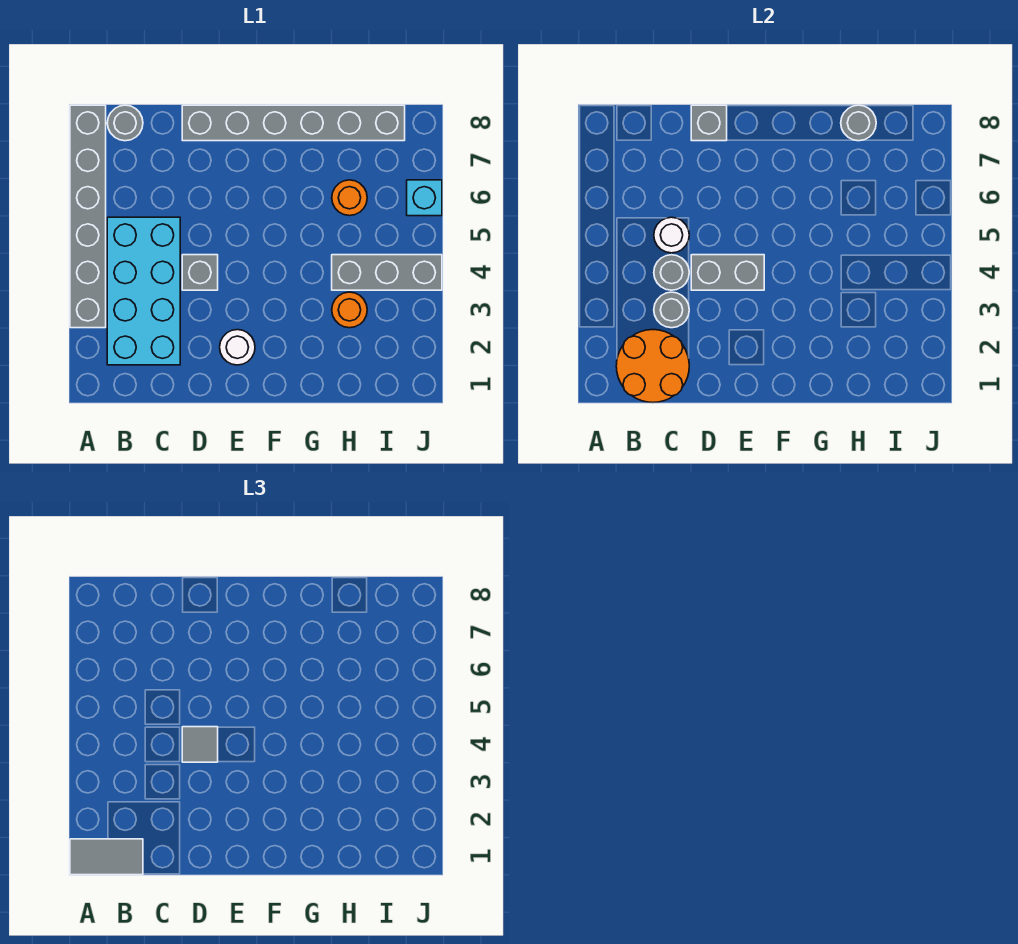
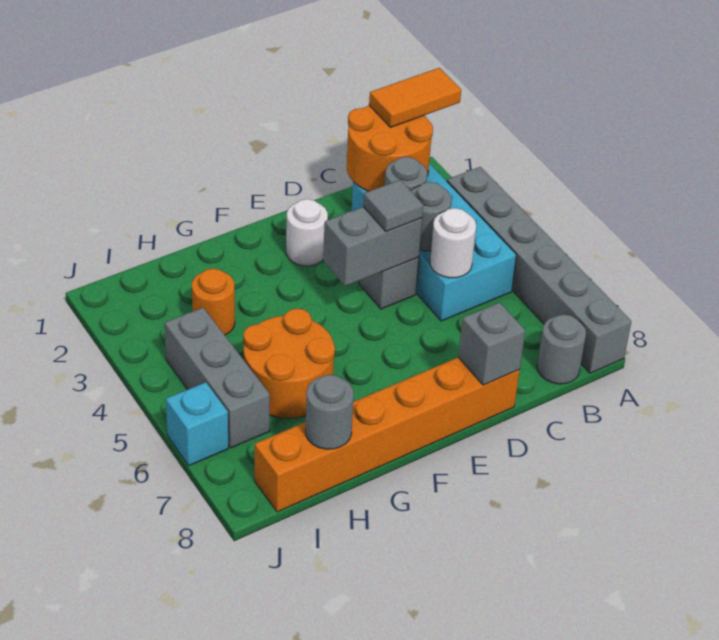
grey 1x2 tile [70,839,143,875] -> orange 1x2 tile [369,68,461,127]
grey 1x6 brick [182,105,405,141] -> orange 1x6 brick [255,357,520,512]
grey 1x3 brick [332,255,442,290] -> grey 1x3 brick turned to [165,308,270,448]
orange 1x1 round brick [332,180,367,216] -> orange 2x2 round brick [243,309,335,418]

